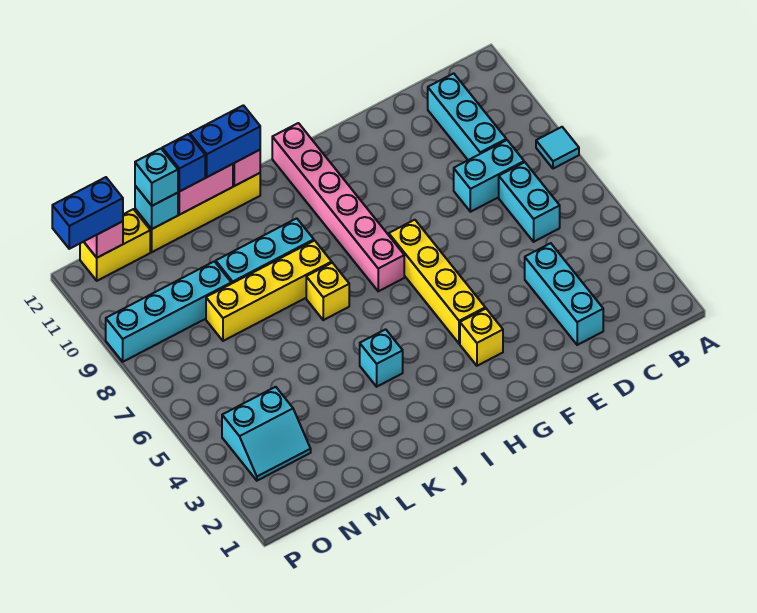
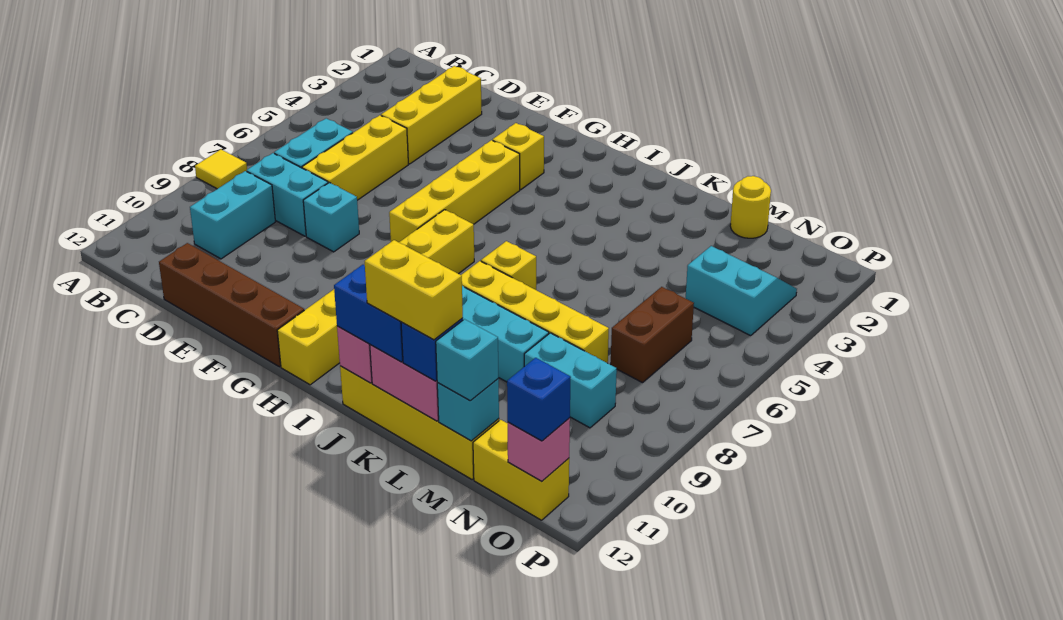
cyan 1x1 tile [536,127,579,169] -> yellow 1x1 tile [195,149,247,189]
cyan 1x3 brick [428,73,506,160] -> cyan 1x2 brick [190,171,275,259]
cyan 1x3 brick [525,243,603,345] -> yellow 1x3 brick [381,66,482,164]
none -> yellow 1x3 brick [302,115,408,200]
none -> brown 1x4 brick [159,243,304,367]
pink 1x6 brick [272,123,404,291] -> yellow 1x6 brick [277,210,474,385]
cyan 1x1 brick [360,329,403,387] -> cyan 1x1 brick moved to [303,182,359,252]
none -> yellow 1x2 brick [365,240,463,340]
none -> yellow 1x1 round brick [730,176,771,238]
cyan 1x4 brick [106,261,231,362] -> cyan 1x2 brick [524,333,617,428]
none -> brown 1x2 brick [611,287,694,383]
blue 1x2 brick [52,177,123,249] -> blue 1x1 brick [507,358,571,441]

